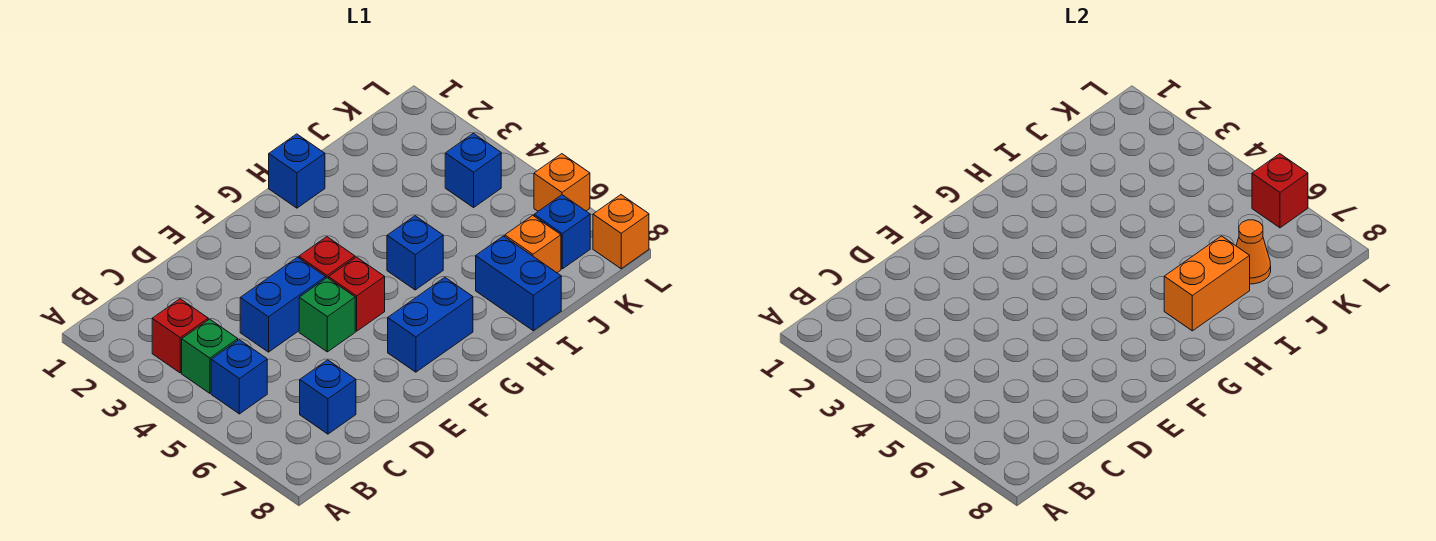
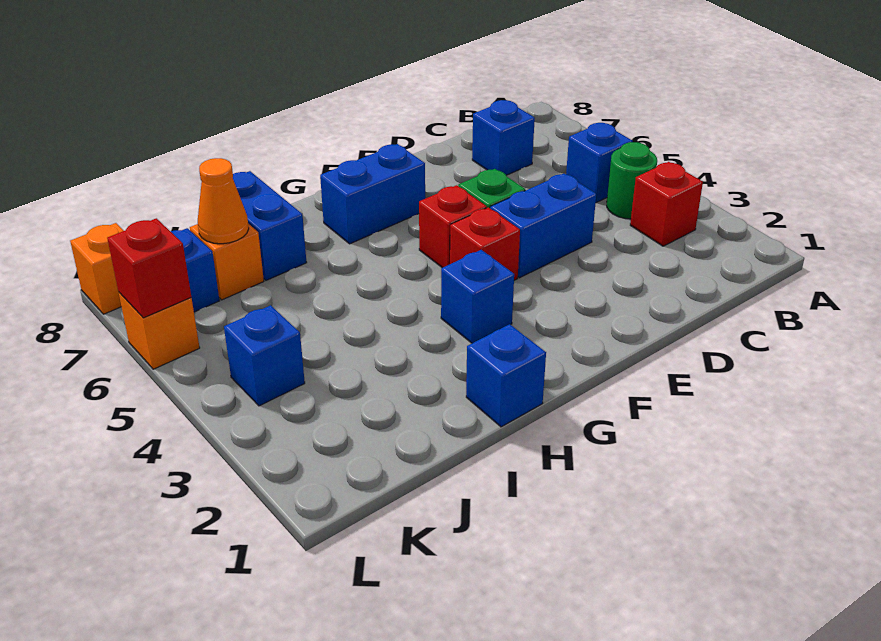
green 1x1 brick [182,319,238,393] -> green 1x1 round brick [607,142,657,219]
blue 1x1 brick [387,216,443,290] -> blue 1x1 brick moved to [441,250,514,343]
orange 1x2 brick [1164,236,1250,331] -> none

